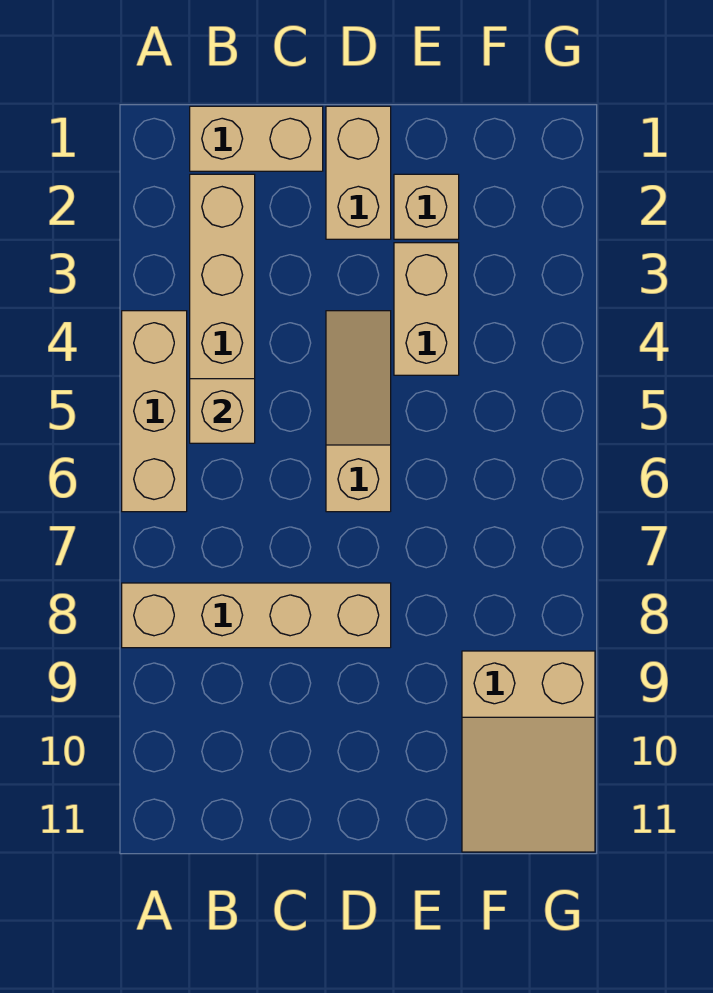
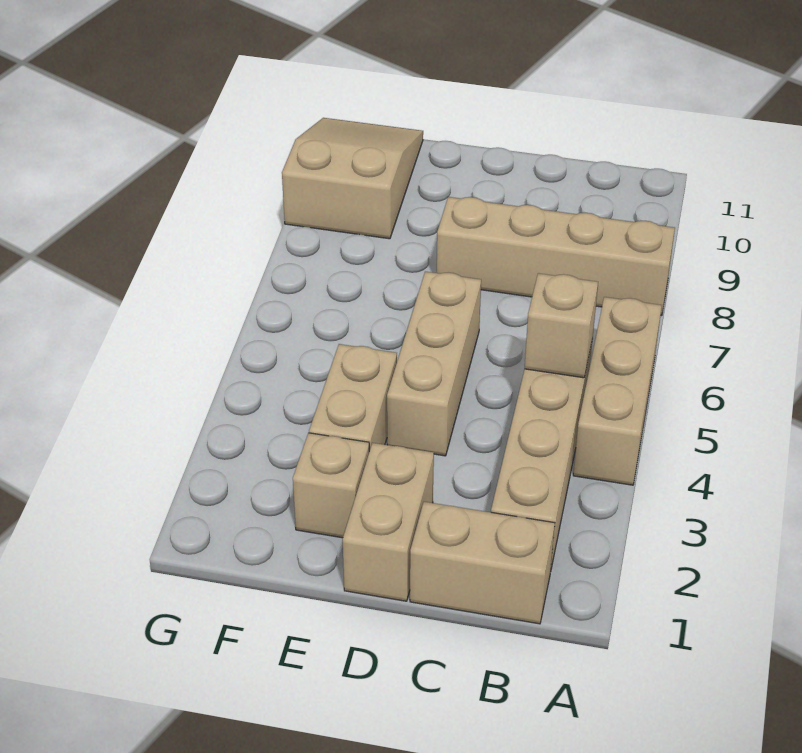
tan 1x3 slope [326,311,391,512] -> tan 1x3 brick [387,272,481,456]

